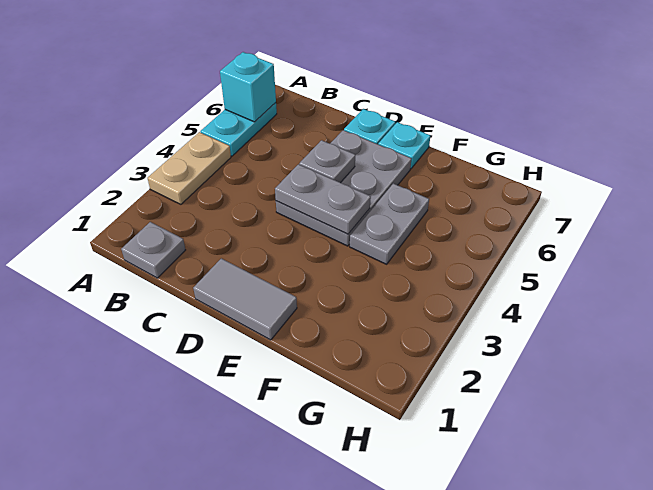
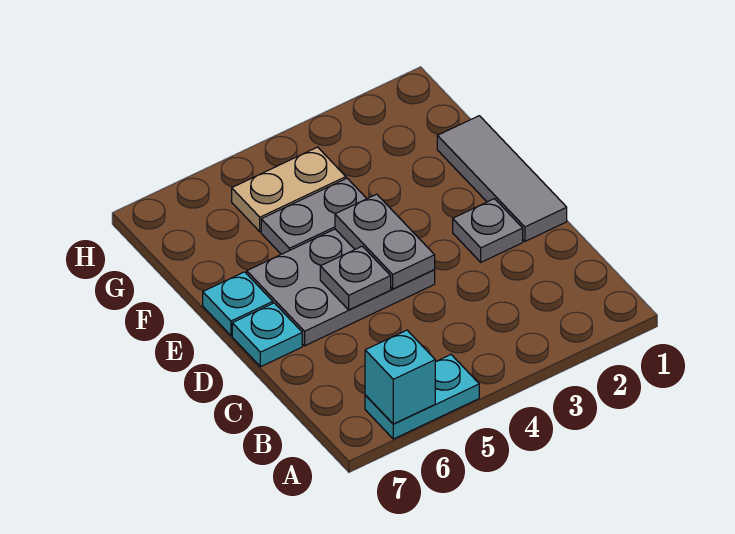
tan 1x2 plate [148,132,231,204] -> tan 1x2 plate moved to [232,147,346,232]
grey 1x1 plate [121,222,185,278] -> grey 1x1 plate moved to [453,199,523,262]
grey 1x2 tile [193,258,297,340] -> grey 1x3 tile [437,116,567,241]

